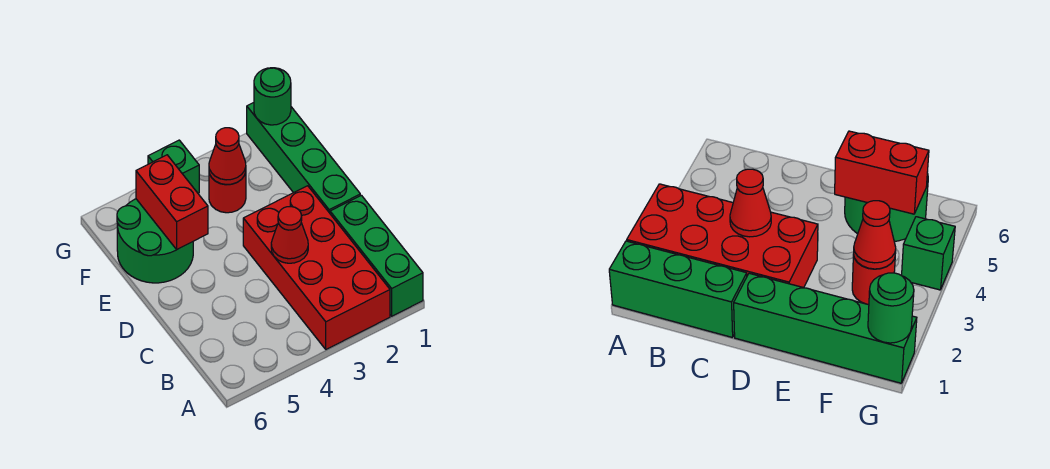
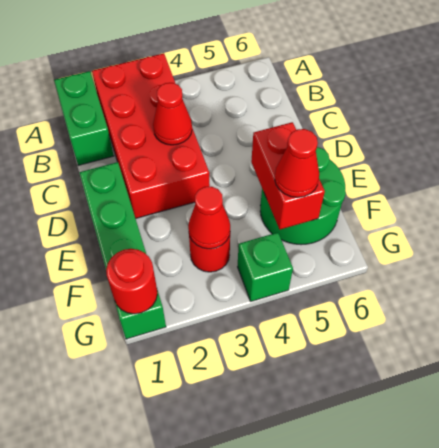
green 1x3 brick [330,195,423,316] -> green 1x2 brick [54,71,114,165]
none -> red 1x1 cone [275,129,319,197]
green 1x1 round brick [254,68,291,125] -> red 1x1 round brick [106,249,157,314]

